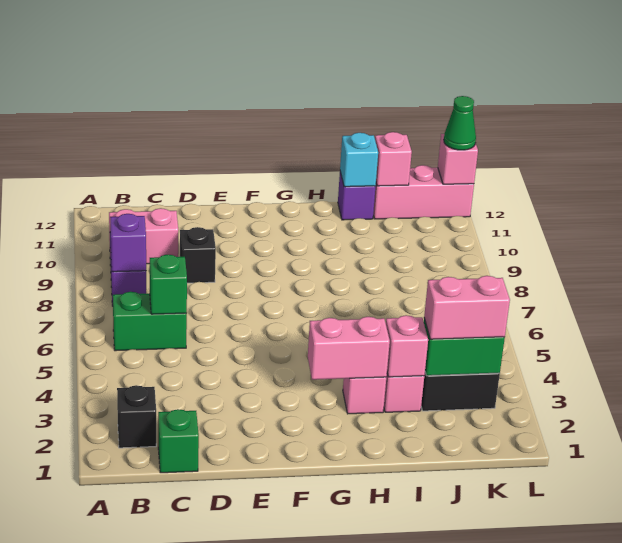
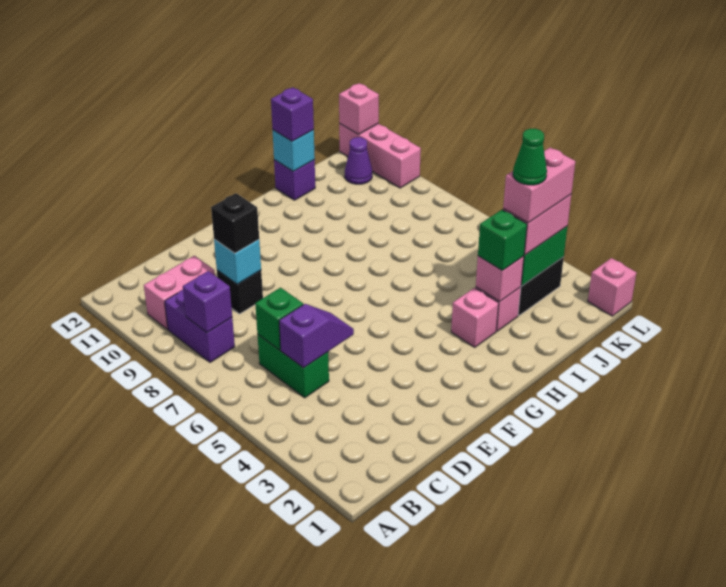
black 1x1 brick [117,385,156,448] -> black 1x1 brick moved to [211,193,259,253]
green 1x2 brick [113,292,187,351] -> green 1x2 brick turned to [257,334,329,398]
green 1x1 brick [158,409,199,473] -> green 1x1 brick moved to [478,210,527,271]
none -> purple 1x2 slope [279,304,354,368]
none -> cyan 1x1 brick [214,239,261,284]
pink 1x2 brick [308,317,390,380] -> pink 1x2 brick moved to [503,148,576,223]
none -> purple 1x1 brick [271,87,314,141]
pink 1x3 brick [373,165,474,219] -> pink 1x3 brick turned to [339,124,421,188]
pink 1x1 brick [375,132,412,186] -> pink 1x1 brick moved to [588,258,636,316]
none -> purple 1x1 cone [345,137,372,184]
green 1x1 cone [444,96,476,150] -> green 1x1 cone moved to [513,129,547,185]

